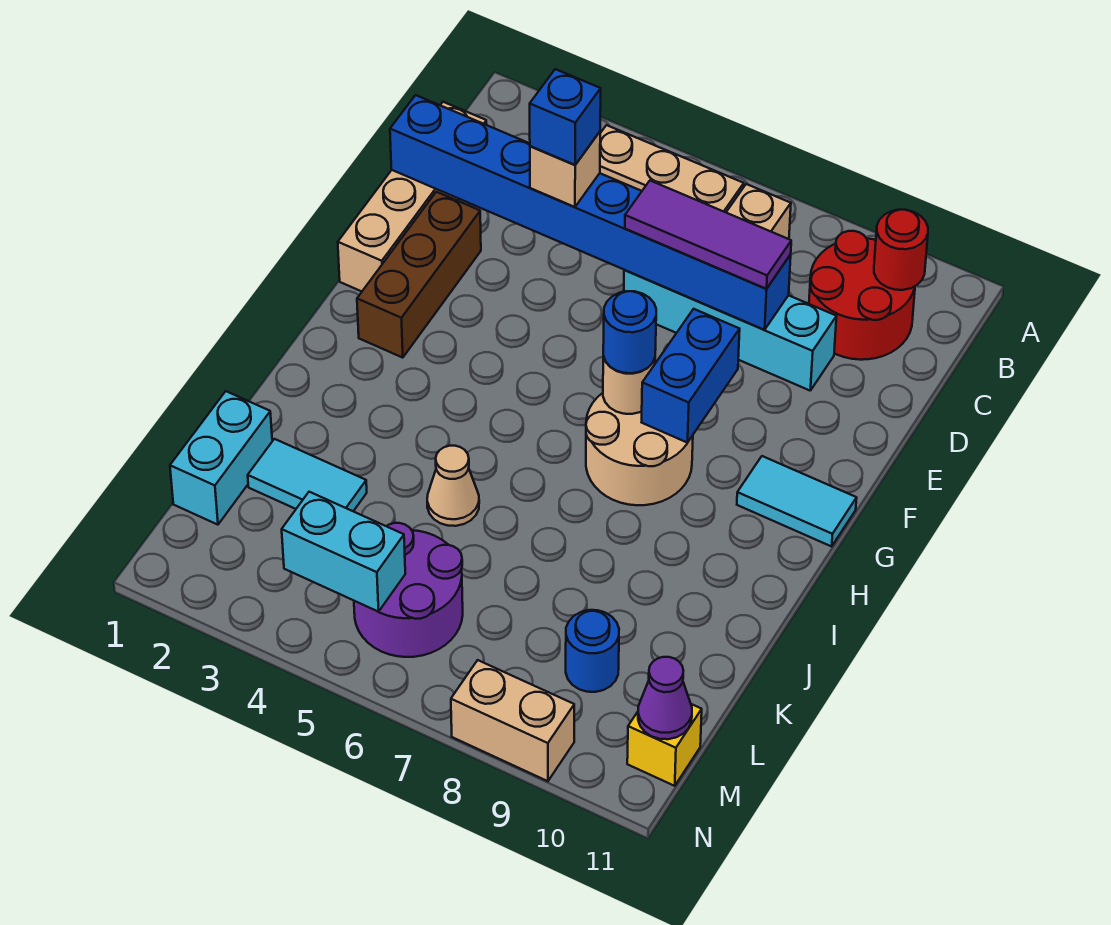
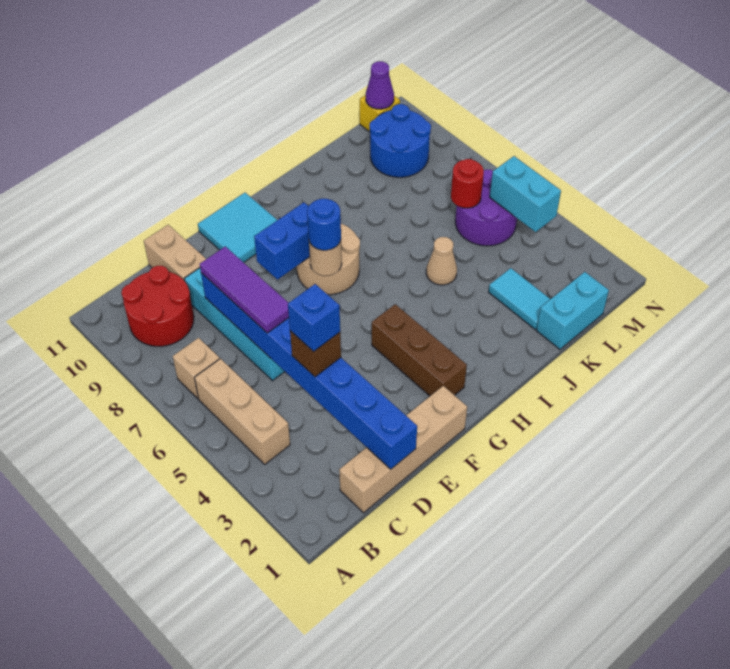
red 1x1 round brick [874,210,928,290] -> red 1x1 round brick moved to [451,159,484,208]
tan 1x1 brick [530,132,600,207] -> brown 1x1 brick [290,331,341,377]
brown 1x3 brick [357,192,481,358] -> brown 1x3 brick turned to [372,304,467,396]
cyan 1x2 tile [737,456,857,546] -> cyan 2x2 tile [198,193,277,263]
blue 1x1 round brick [566,610,619,692] -> blue 2x2 round brick [370,104,431,177]
tan 1x2 brick [451,660,574,781] -> tan 1x2 brick moved to [144,225,206,281]

